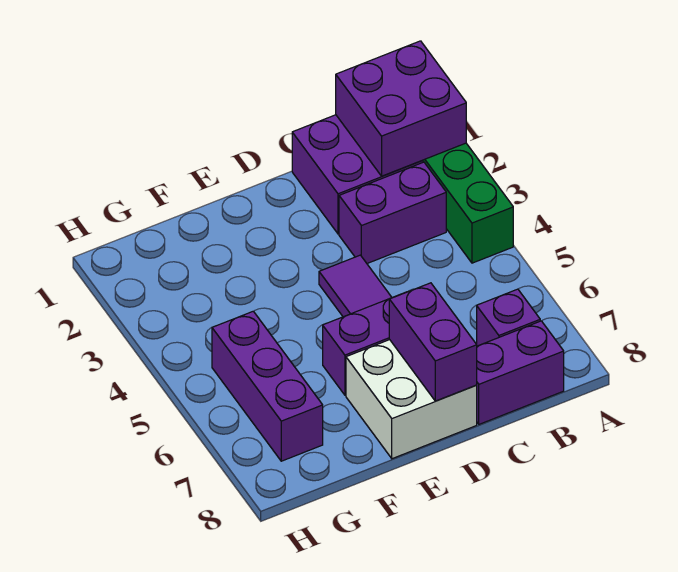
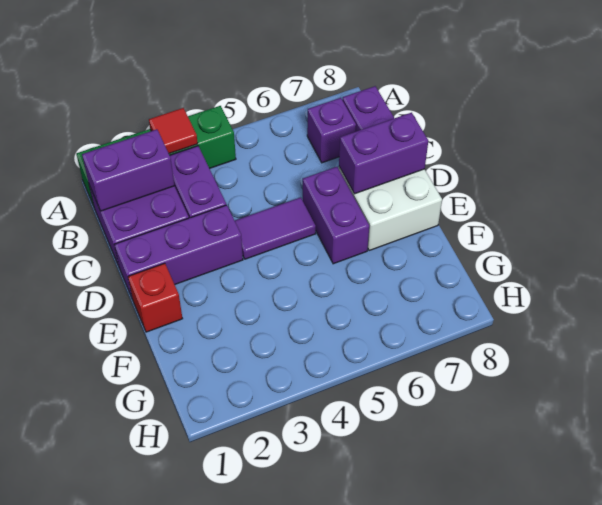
purple 2x2 brick [336,41,466,176] -> purple 1x2 brick [82,129,174,211]
none -> red 1x1 tile [149,108,198,154]
none -> red 1x1 brick [128,263,183,332]
purple 1x3 brick [212,311,323,461] -> purple 1x3 brick moved to [114,205,243,300]

